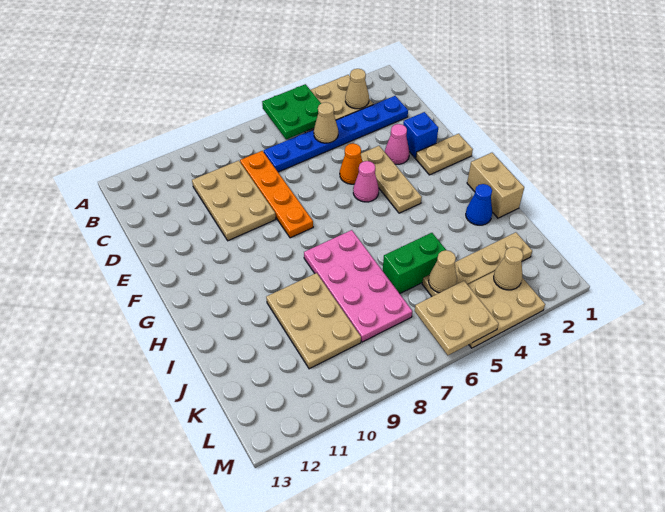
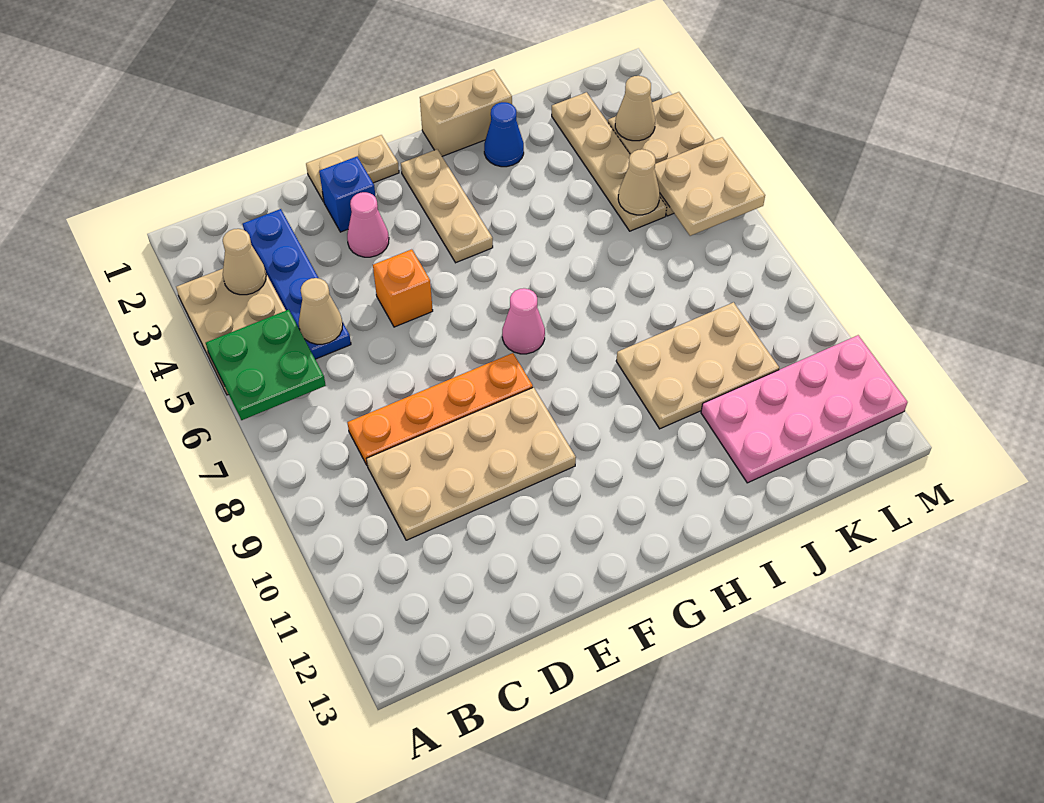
blue 1x6 plate [264,96,408,172] -> blue 1x4 plate [243,209,351,359]
tan 2x3 plate [192,161,276,241] -> tan 2x4 plate [366,387,576,540]
tan 1x3 plate [361,146,422,213] -> tan 1x3 plate turned to [401,149,493,263]
orange 1x1 cone [340,143,363,184] -> orange 1x1 brick [373,249,433,327]
tan 1x2 plate [416,134,473,175] -> tan 1x2 plate turned to [306,135,399,202]
pink 1x1 cone [353,161,379,202] -> pink 1x1 cone moved to [502,288,545,354]
pink 2x4 plate [304,230,412,342] -> pink 2x4 plate moved to [701,335,908,483]
green 1x2 brick [383,233,446,294] -> none

